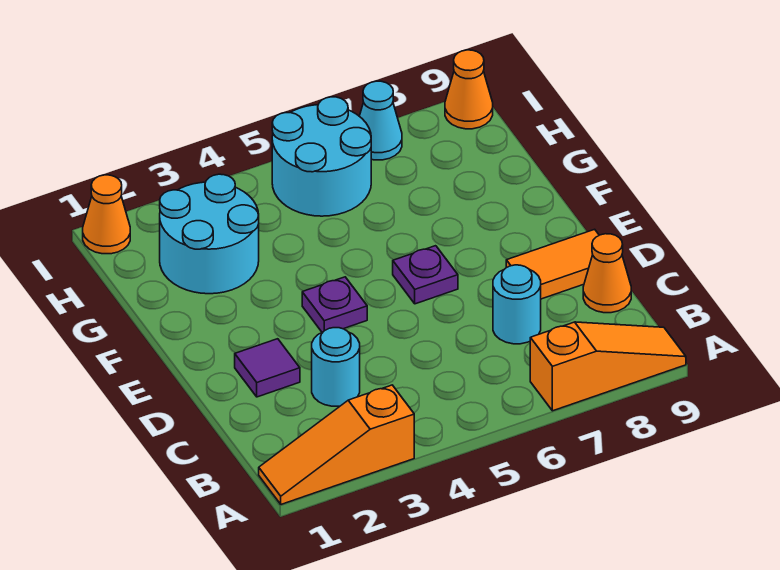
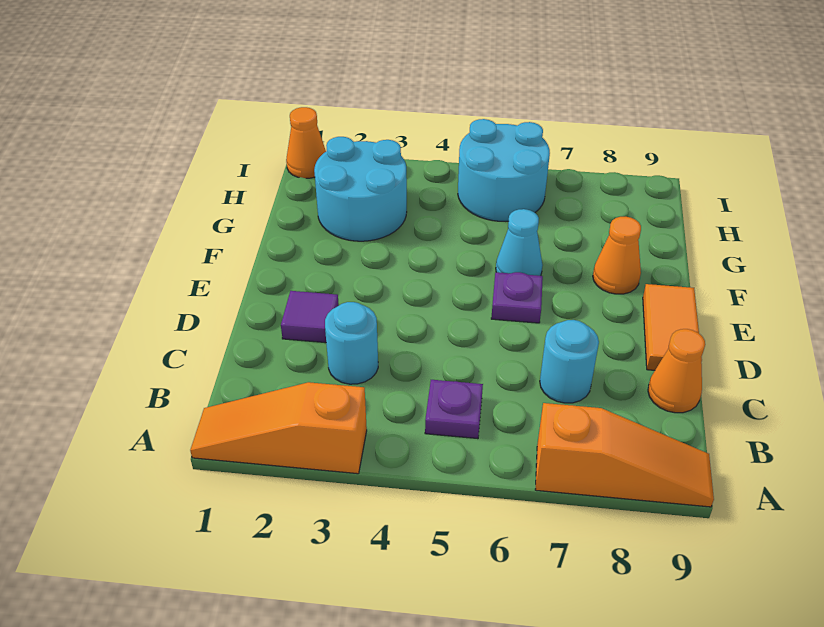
orange 1x2 tile [506,229,599,299] -> orange 1x2 tile turned to [643,284,702,370]
purple 1x1 plate [302,277,367,332] -> purple 1x1 plate moved to [425,380,483,439]
cyan 1x1 cone [359,81,402,160] -> cyan 1x1 cone moved to [496,209,543,276]
orange 1x1 cone [445,50,493,129] -> orange 1x1 cone moved to [593,217,641,294]

